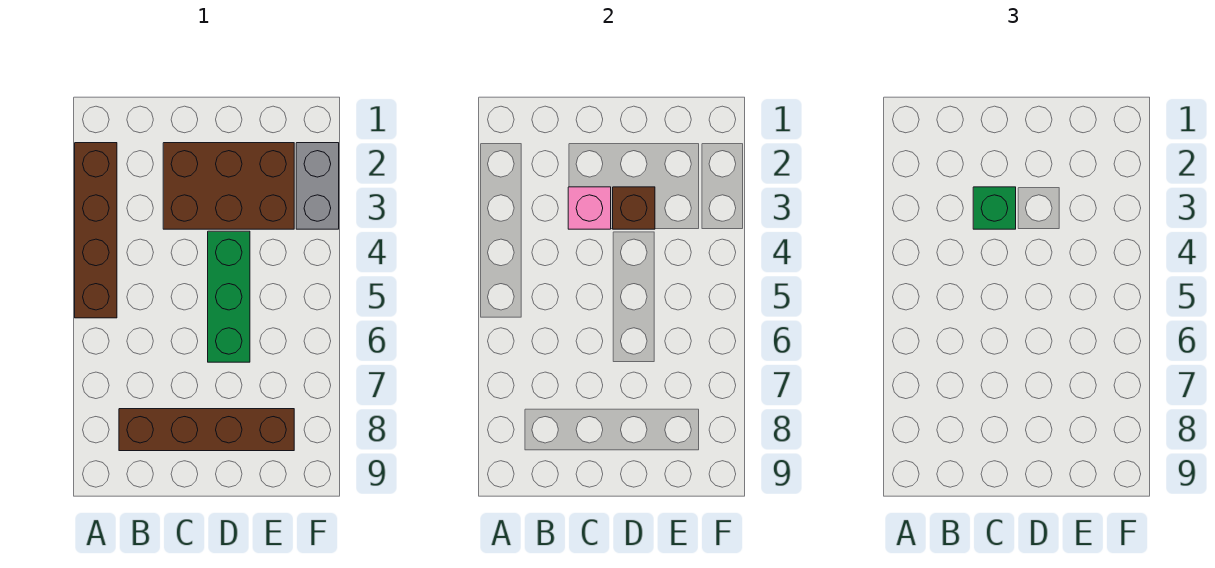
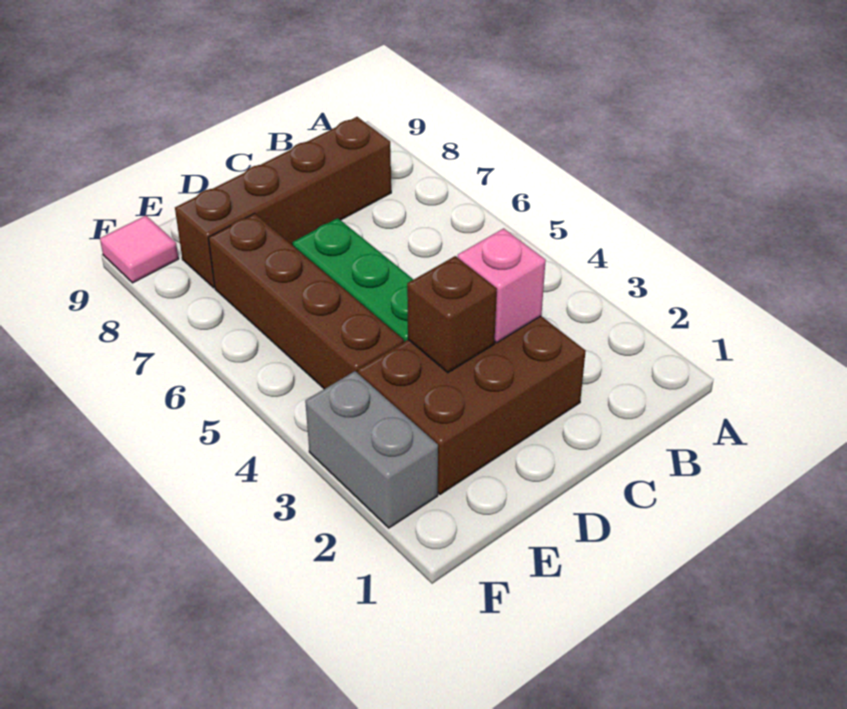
brown 1x4 brick [75,143,117,318] -> brown 1x4 brick moved to [208,213,404,389]
green 1x1 brick [973,187,1016,229] -> none
none -> pink 1x1 tile [100,216,178,283]

